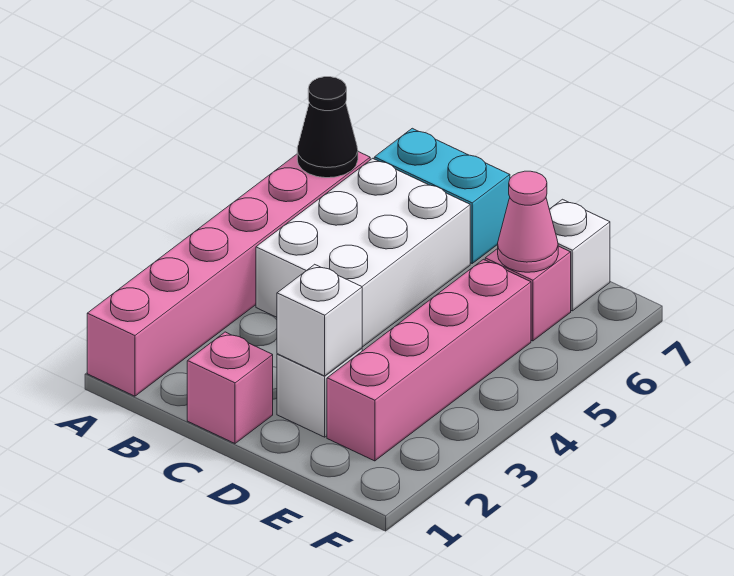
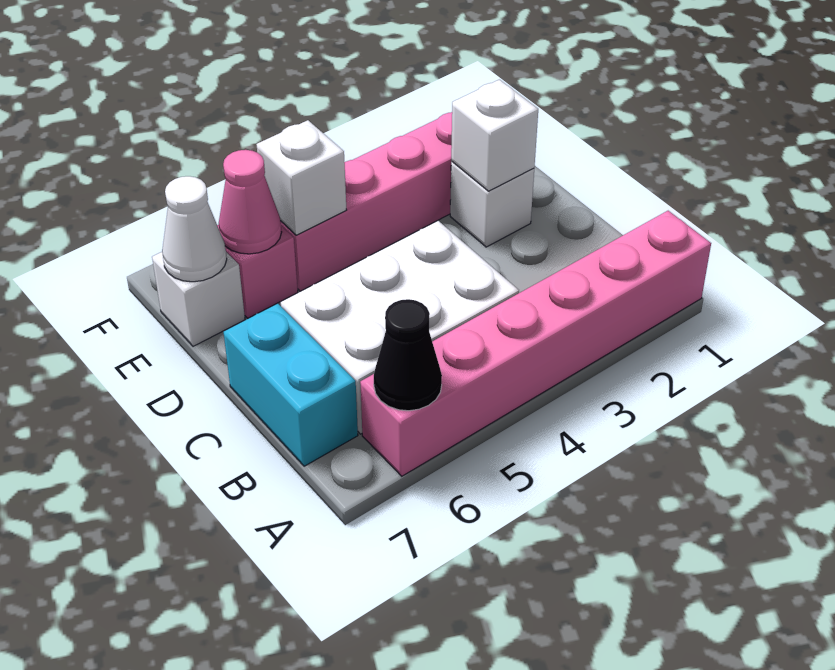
pink 1x1 brick [187,332,273,443] -> none
none -> white 1x1 brick [256,120,346,235]
none -> white 1x1 cone [162,176,227,282]

